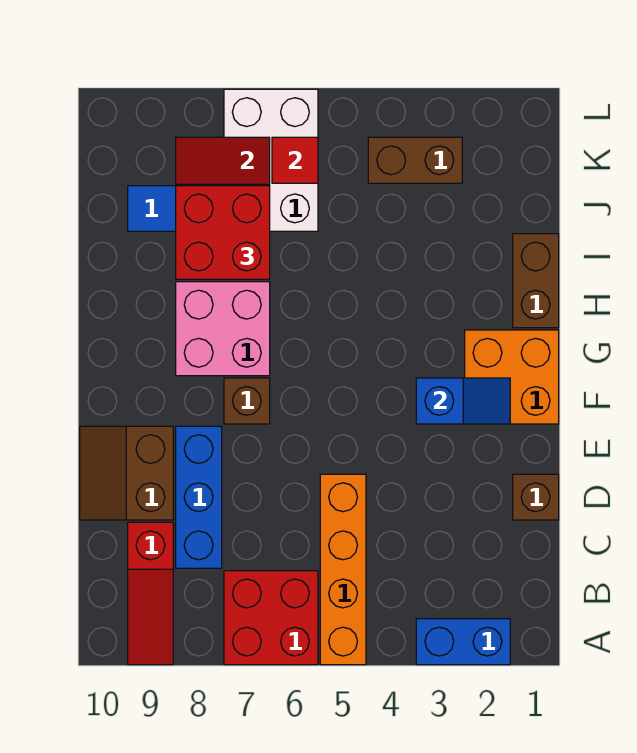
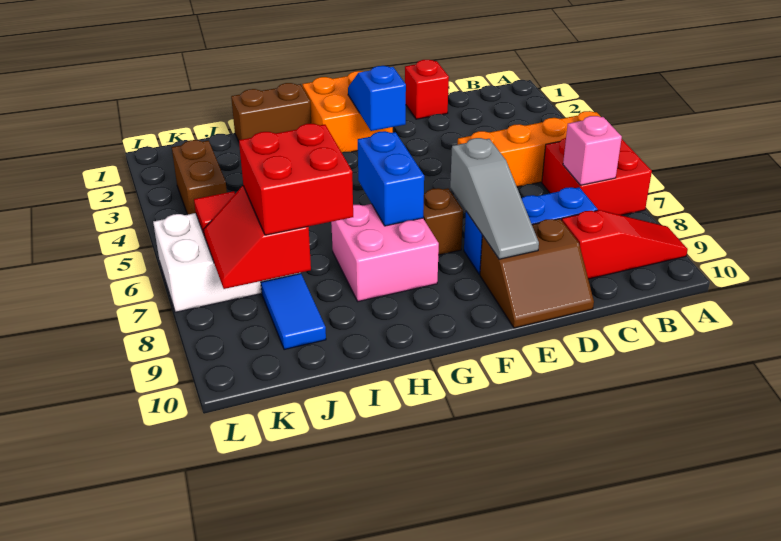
blue 1x2 brick [416,619,510,665] -> blue 1x2 brick moved to [358,131,424,226]
none -> pink 1x1 brick [563,116,622,185]
brown 1x1 brick [513,474,559,520] -> red 1x1 brick [405,60,449,119]
none -> grey 1x3 slope [450,138,539,259]

